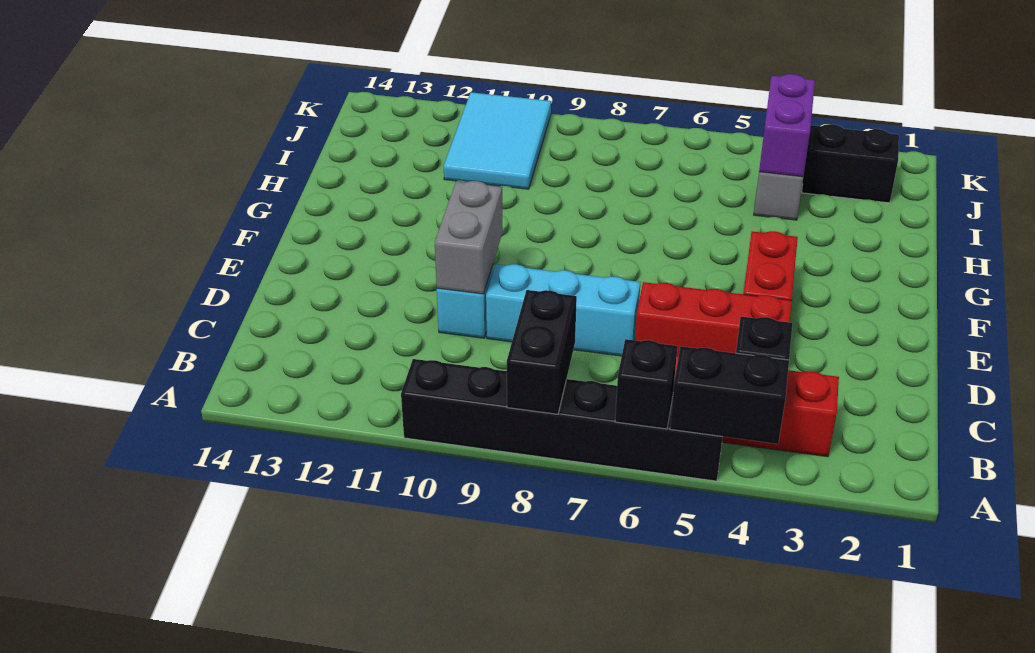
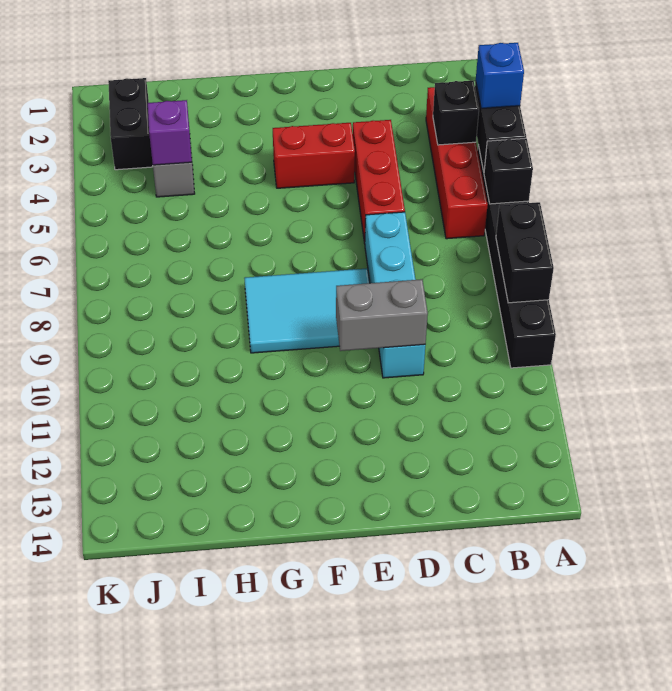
none -> blue 1x1 brick [476,43,524,109]
black 1x2 brick [507,290,577,414] -> black 1x2 brick turned to [496,202,554,303]
purple 1x2 brick [759,74,815,177] -> purple 1x1 brick [148,100,192,165]
cyan 2x3 tile [444,92,551,189] -> cyan 2x3 tile moved to [244,268,369,353]

